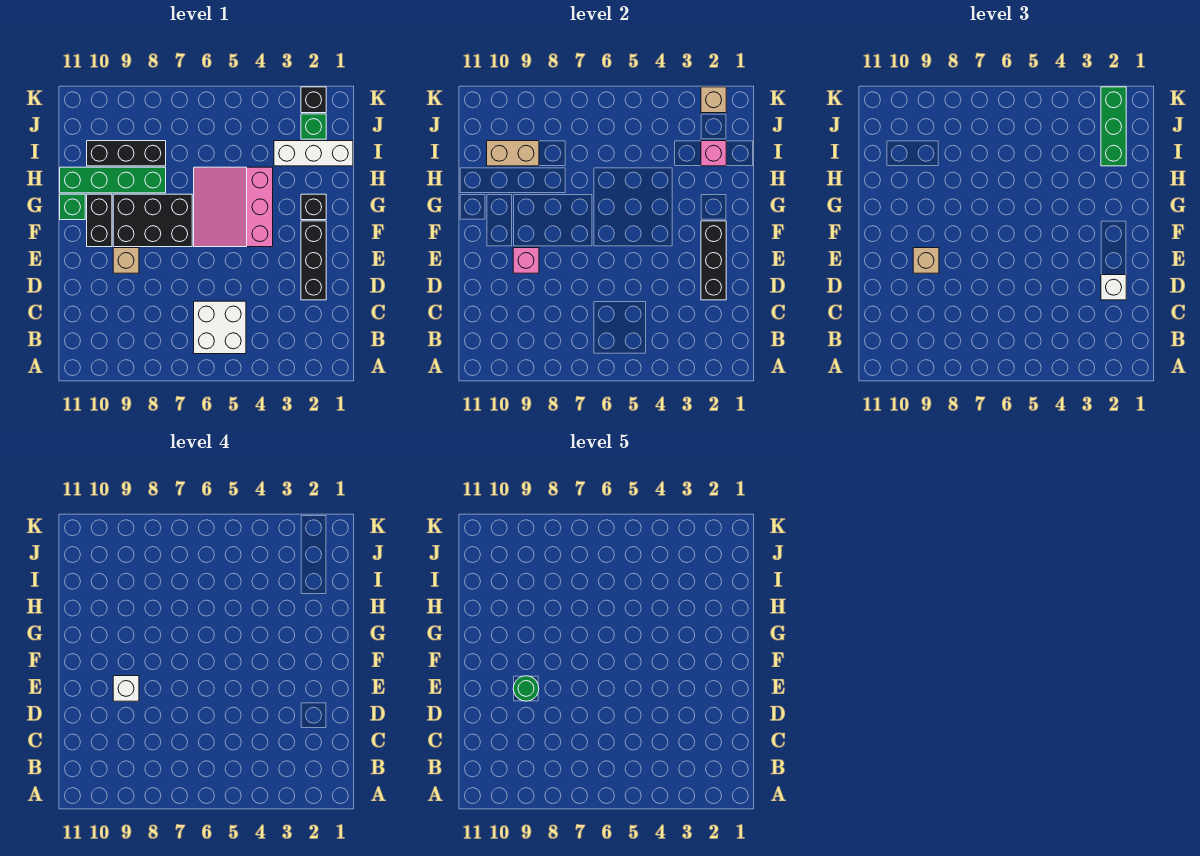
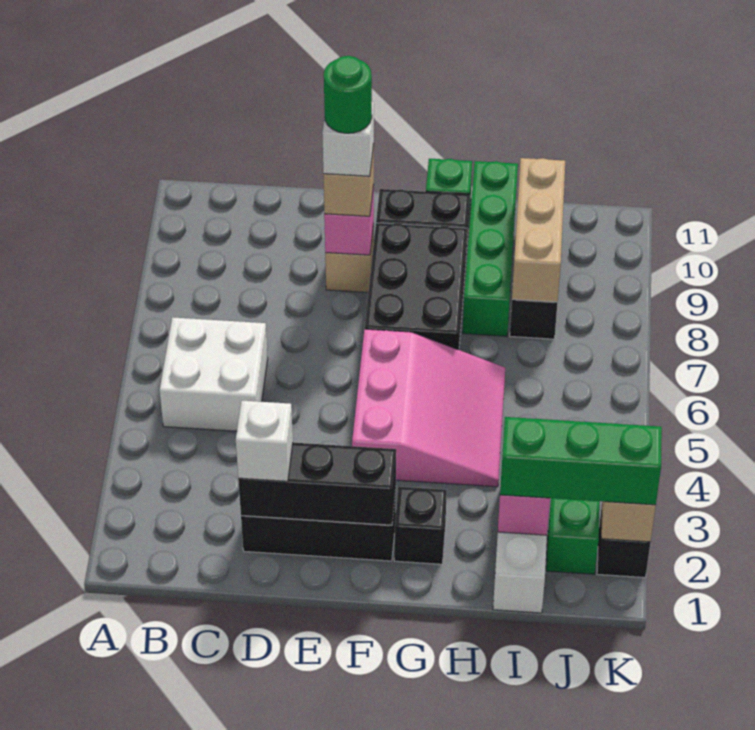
pink 3x3 slope [194,167,273,247] -> pink 3x3 slope turned to [352,329,505,487]
tan 1x2 brick [487,141,539,166] -> tan 1x3 brick [512,158,565,302]

